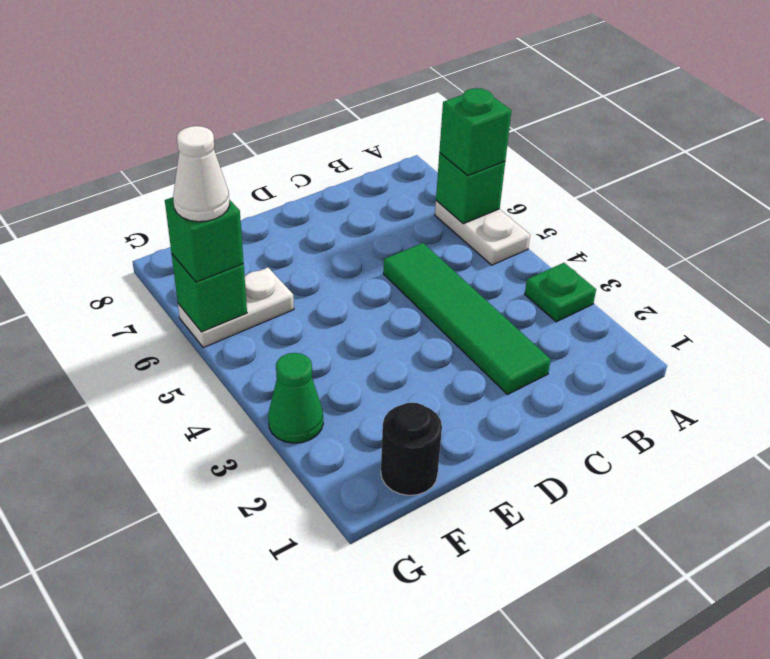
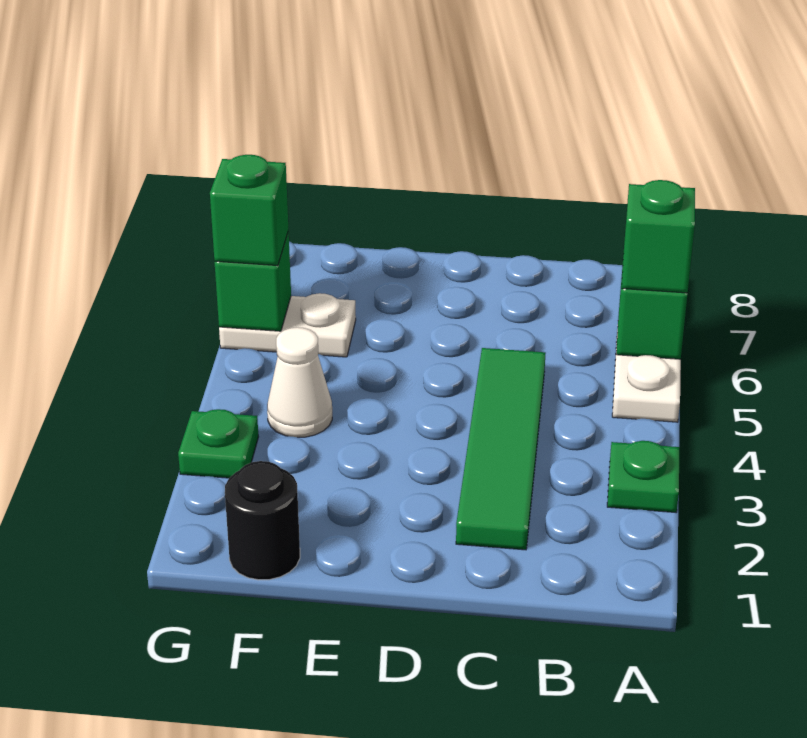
green 1x1 cone [268,353,323,443] -> green 1x1 plate [178,409,258,478]
white 1x1 cone [173,126,230,222] -> white 1x1 cone moved to [267,327,332,437]

